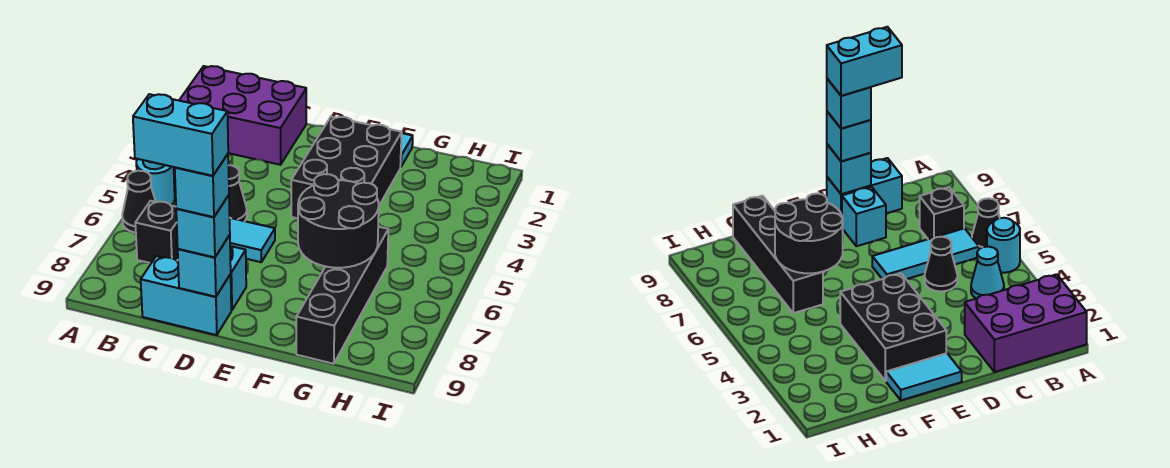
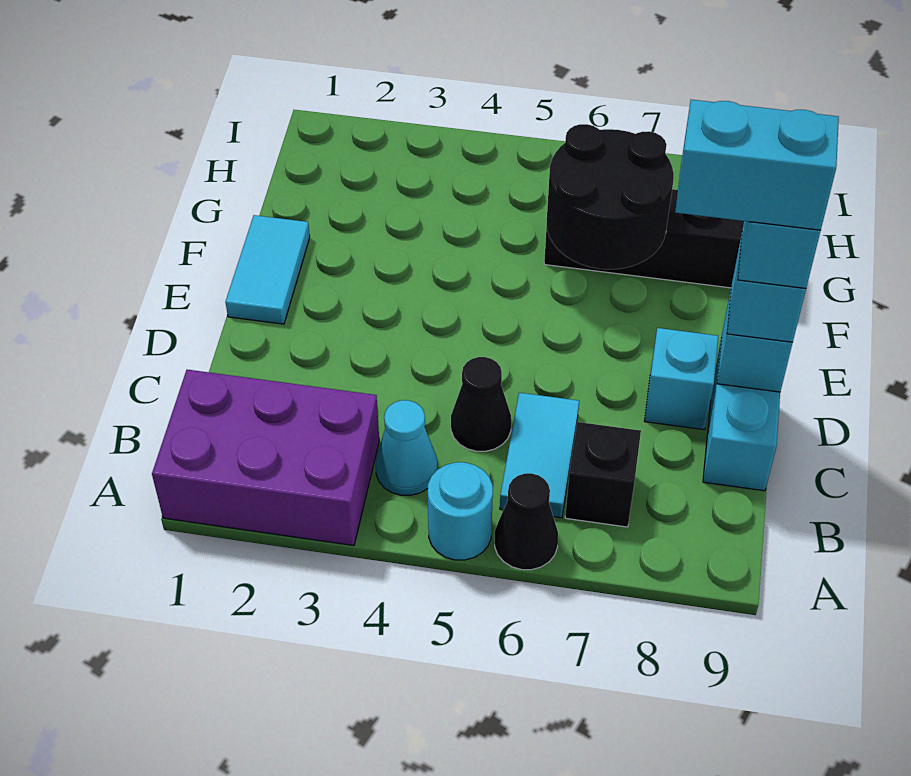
purple 2x3 brick [179,66,306,165] -> purple 2x3 brick turned to [152,370,379,545]
cyan 1x3 tile [170,204,275,262] -> cyan 1x2 tile [500,393,579,518]
cyan 1x2 brick [133,94,228,176] -> cyan 1x2 brick turned to [675,100,839,230]
black 2x3 brick [291,117,402,218] -> none

